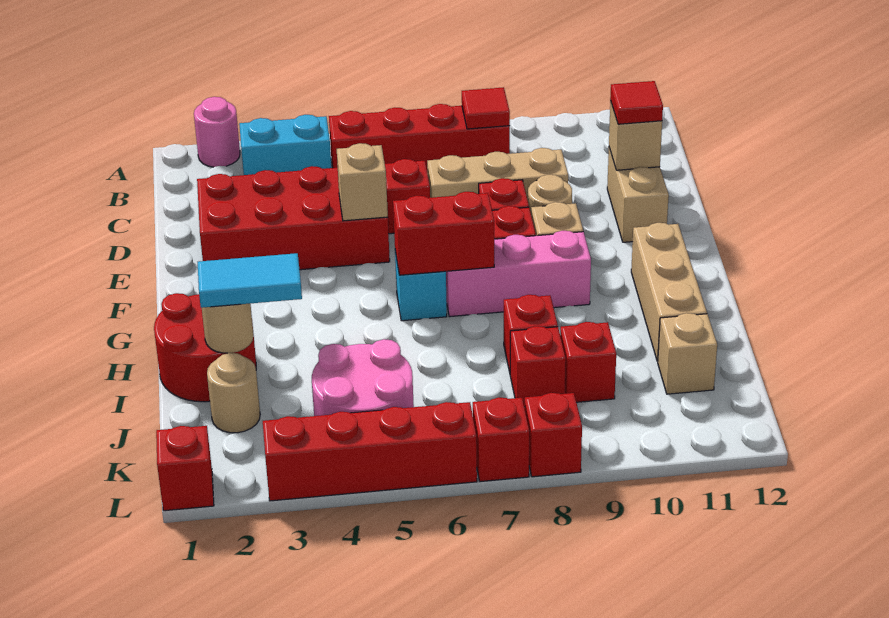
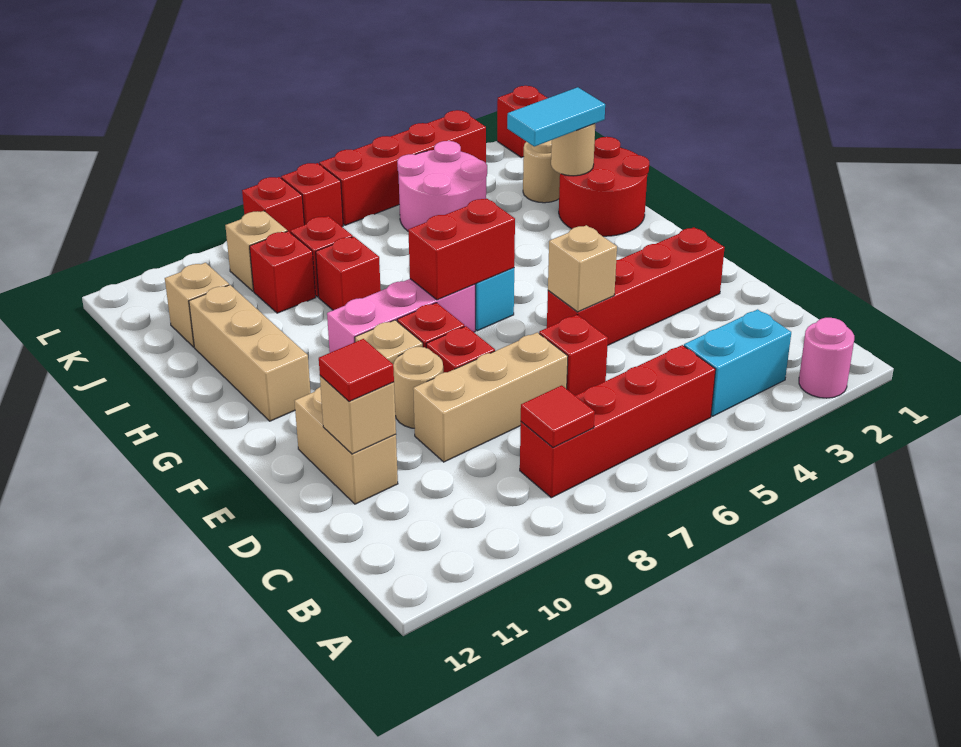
red 2x4 brick [197,166,390,270] -> red 1x4 brick [547,227,725,345]
none -> tan 1x1 brick [225,211,287,291]

